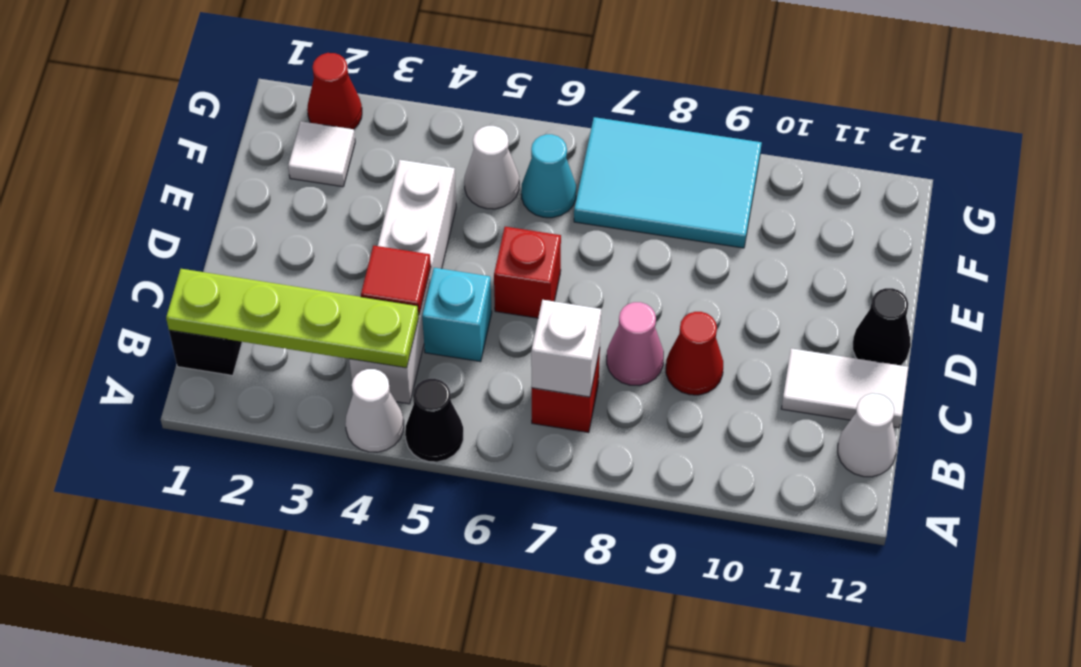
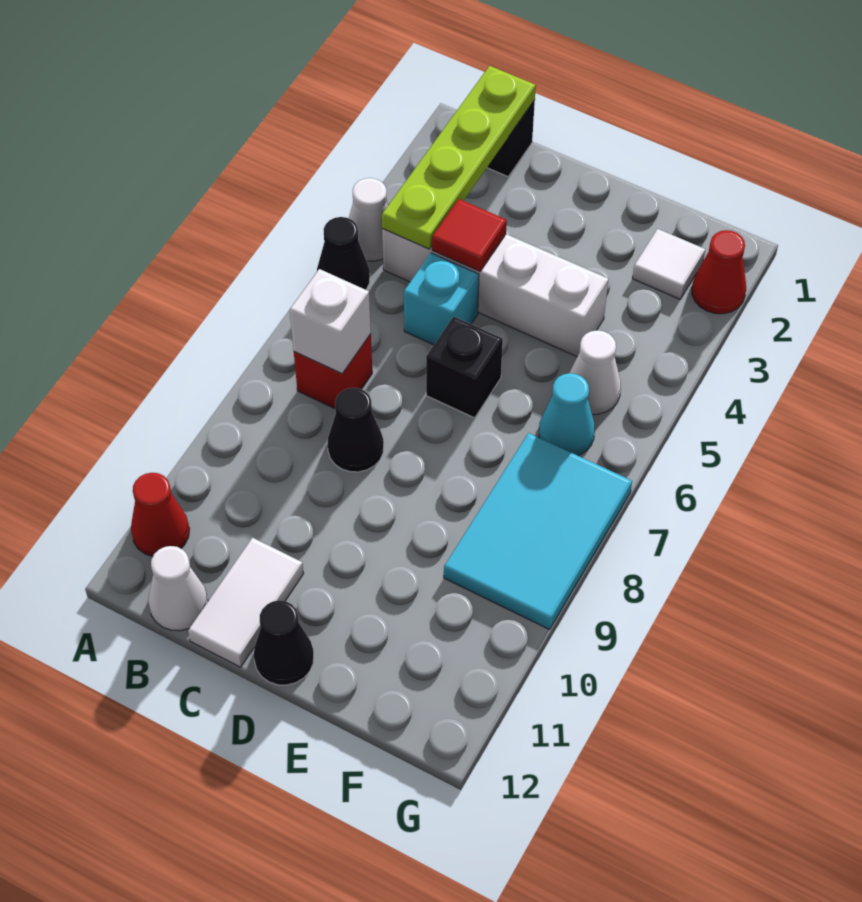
pink 1x1 cone [607,302,664,385] -> black 1x1 cone [328,388,384,472]
red 1x1 cone [666,312,723,395] -> red 1x1 cone moved to [131,473,189,556]
red 1x1 brick [494,227,561,318] -> black 1x1 brick [426,316,503,418]

